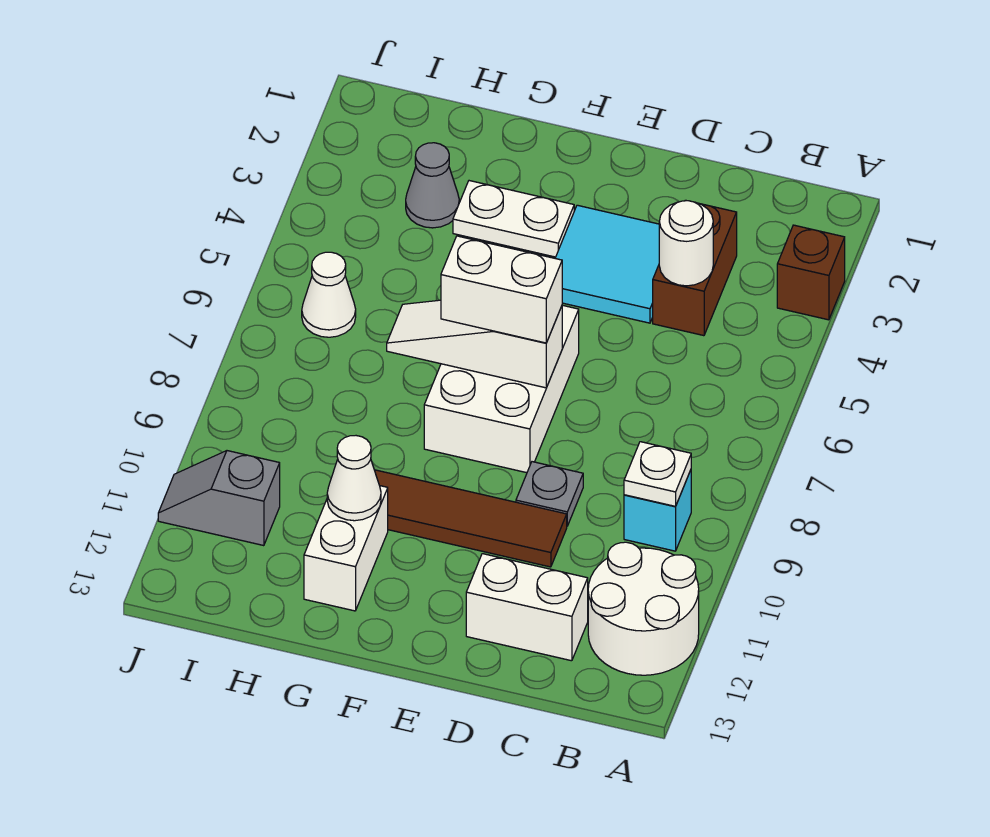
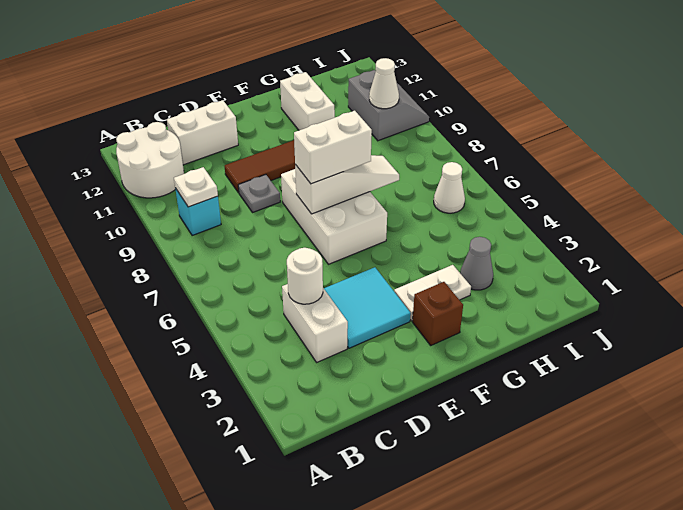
brown 1x1 brick [777,225,845,320] -> brown 1x1 brick moved to [412,282,463,345]
brown 1x2 brick [653,200,737,336] -> white 1x2 brick [282,284,348,362]
white 1x1 cone [327,436,381,521] -> white 1x1 cone moved to [369,58,399,109]
grey 1x2 slope [158,451,280,546] -> grey 2x2 slope [348,70,429,141]

